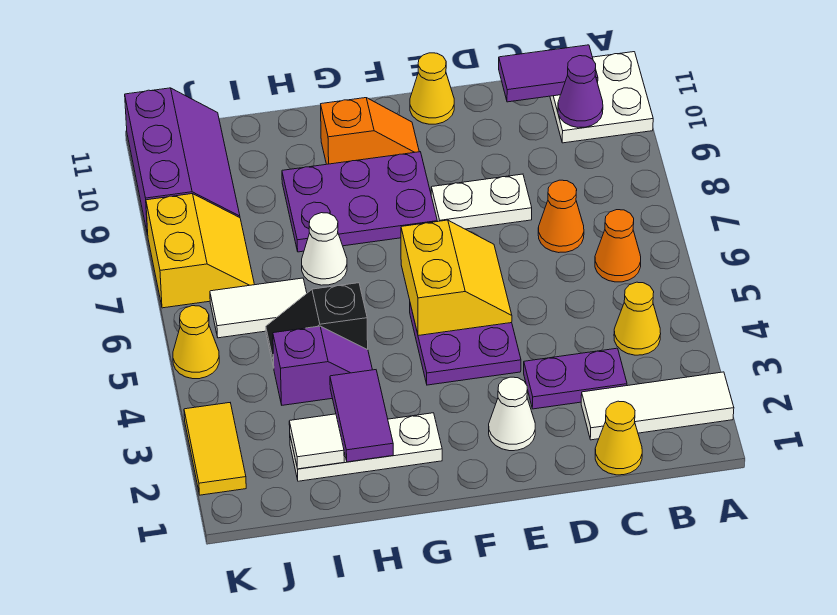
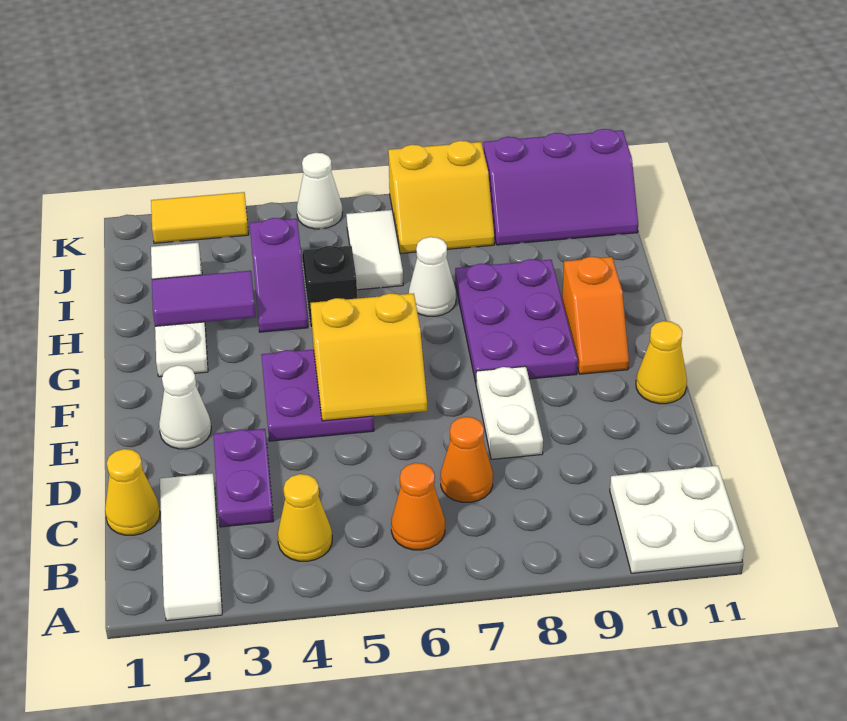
purple 1x1 cone [558,56,603,127] -> none
purple 1x2 tile [499,45,598,102] -> none
yellow 1x1 cone [173,306,219,379] -> white 1x1 cone [297,153,342,229]

